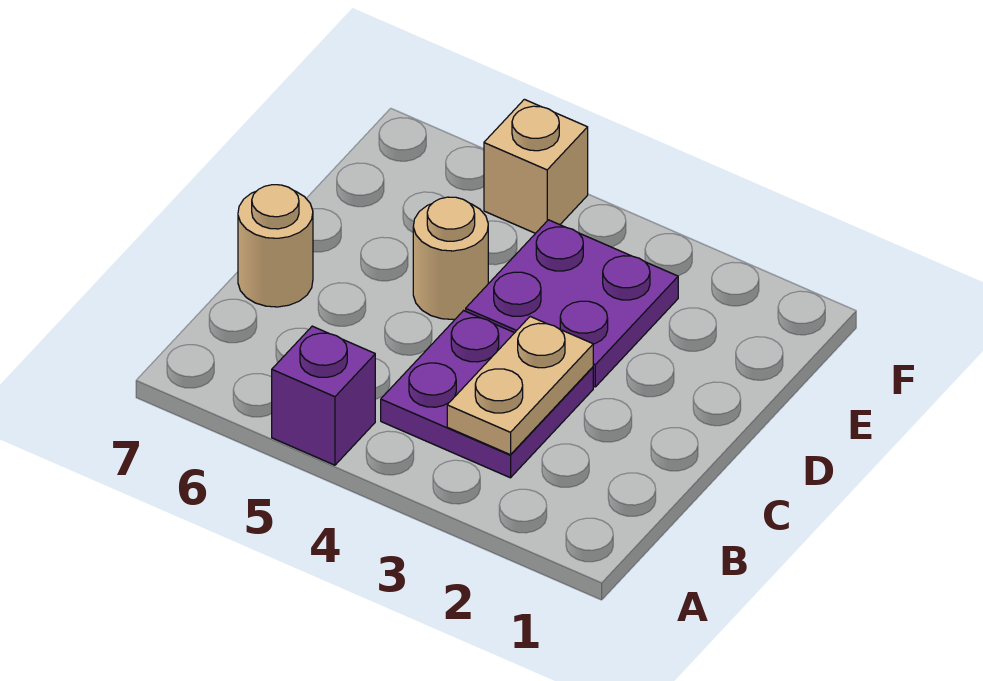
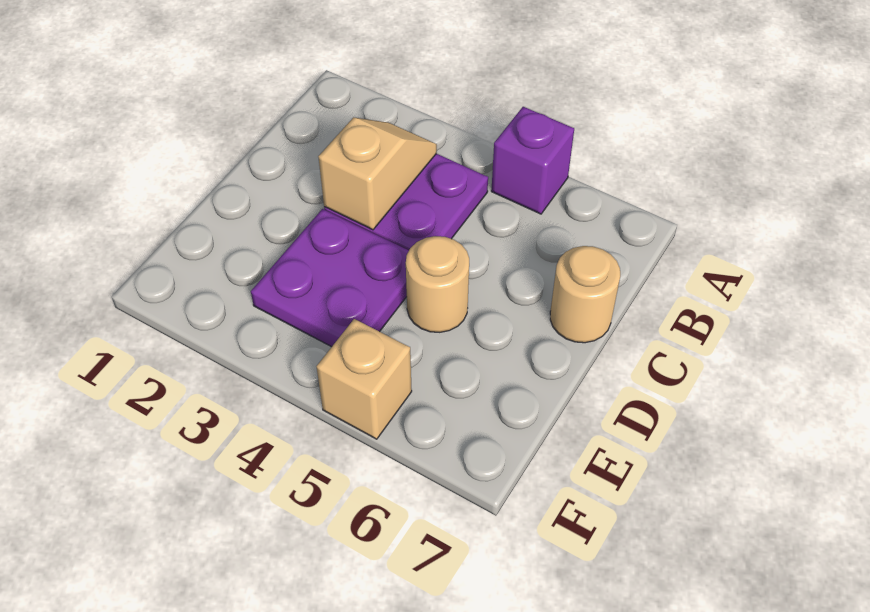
tan 1x2 plate [447,317,593,455] -> tan 1x2 slope [318,117,437,230]

